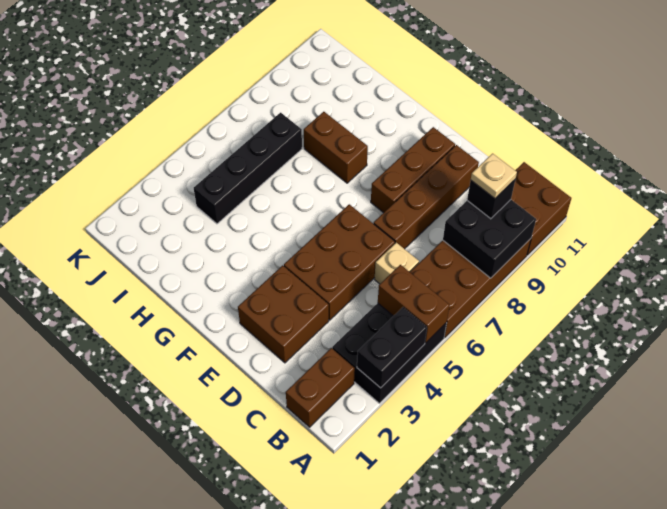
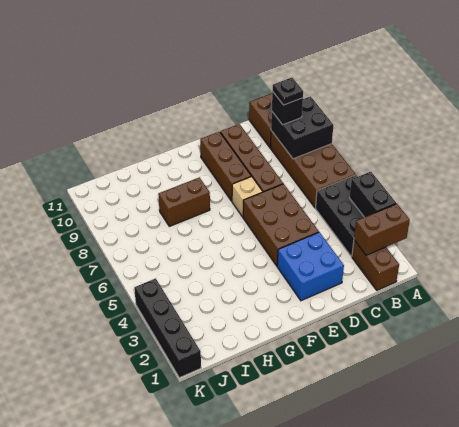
brown 1x2 brick [378,265,450,343] -> brown 1x2 brick moved to [354,204,410,255]
tan 1x1 plate [471,154,517,198] -> black 1x1 plate [273,78,303,105]
tan 1x1 brick [375,243,419,284] -> tan 1x1 brick moved to [232,176,263,217]
brown 2x2 brick [238,265,329,363] -> blue 2x2 brick [277,232,344,301]
black 1x4 brick [194,113,302,224] -> black 1x4 brick moved to [134,278,201,378]

